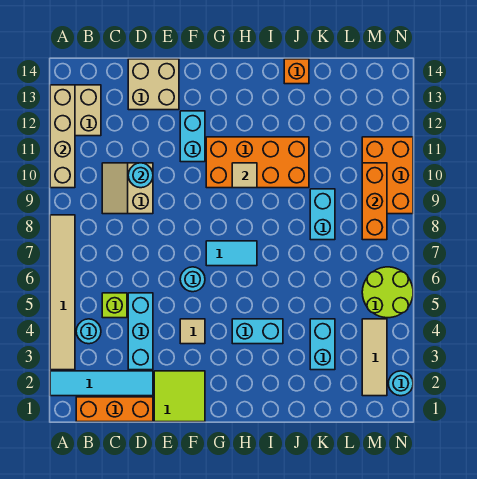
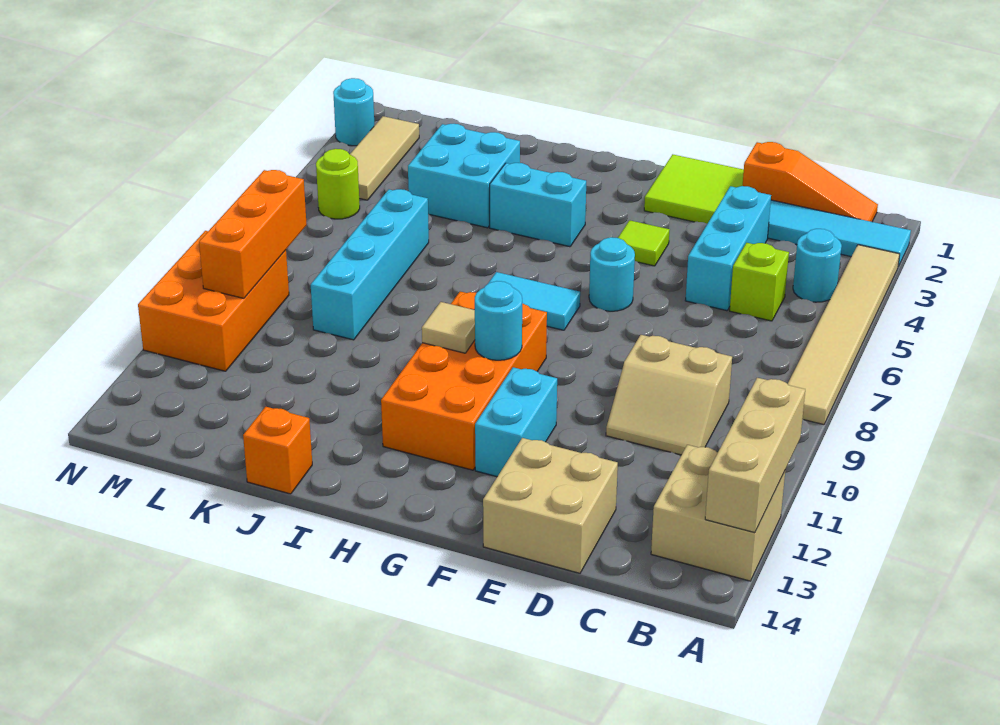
tan 1x4 brick [50,85,75,188] -> tan 1x3 brick [705,378,805,533]
orange 1x3 brick [76,397,153,422] -> orange 1x3 slope [743,142,878,222]
tan 2x2 slope [102,163,153,214] -> tan 2x2 slope turned to [606,335,732,455]
cyan 1x1 round brick [128,163,153,188] -> cyan 1x1 round brick moved to [475,281,522,360]
tan 1x1 tile [180,319,205,344] -> lime 1x1 tile [618,220,669,266]
orange 2x4 brick [206,137,309,188] -> orange 2x4 brick turned to [381,292,547,470]
cyan 1x2 brick [310,319,335,370] -> cyan 2x2 brick [408,124,520,228]
cyan 1x2 brick [310,189,335,240] -> cyan 1x4 brick [311,189,429,340]
lime 2x2 round brick [362,267,413,318] -> lime 1x1 round brick [316,149,360,219]

